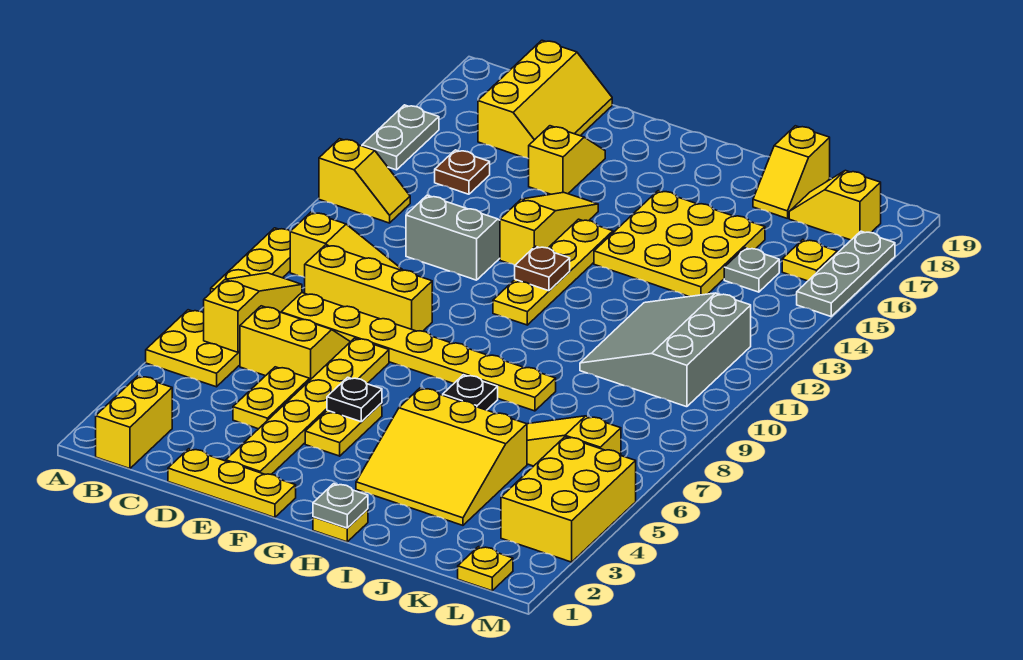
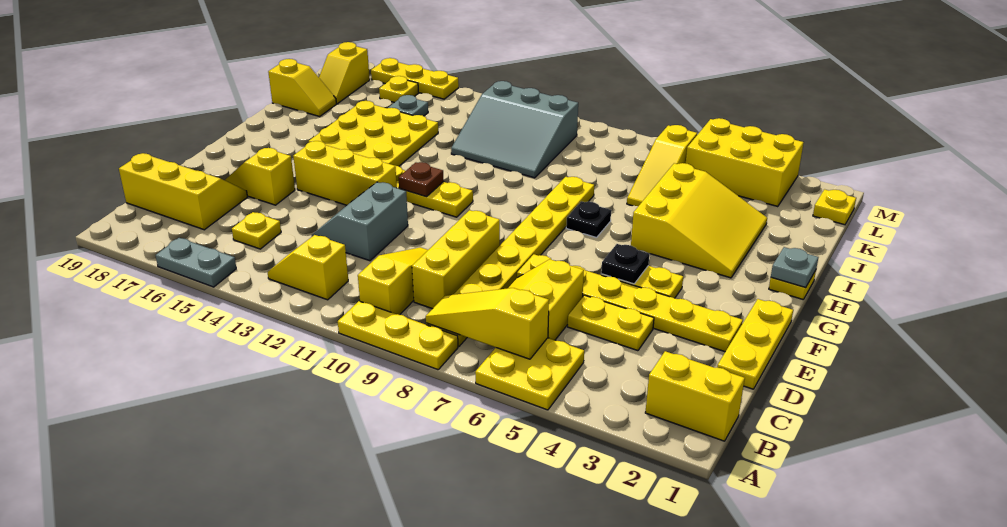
yellow 1x2 slope [319,139,410,223] -> yellow 1x2 slope turned to [268,235,348,300]
brown 1x1 plate [435,150,490,194] -> yellow 1x1 plate [232,212,281,249]
yellow 1x3 slope [500,192,598,265] -> yellow 1x3 brick [293,141,397,205]
grey 1x3 plate [797,231,895,316] -> yellow 1x3 plate [371,58,459,99]

